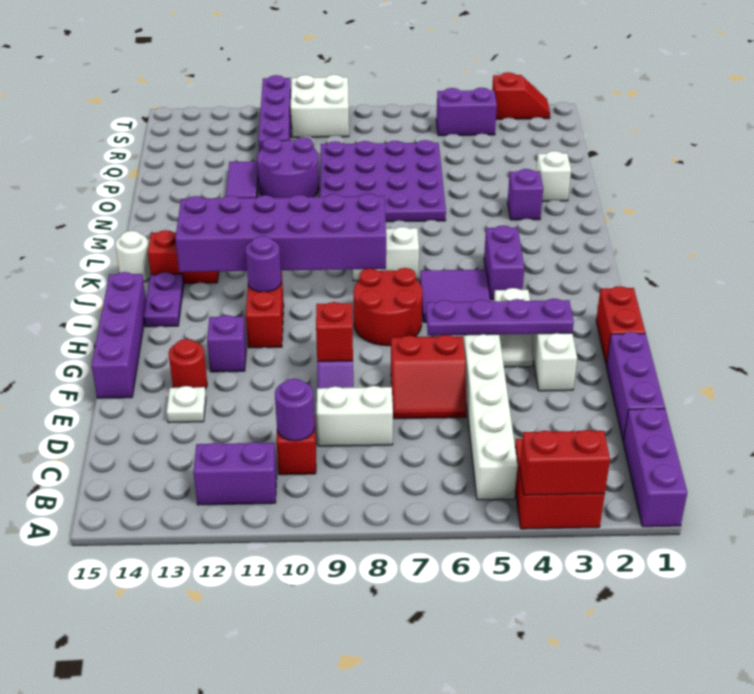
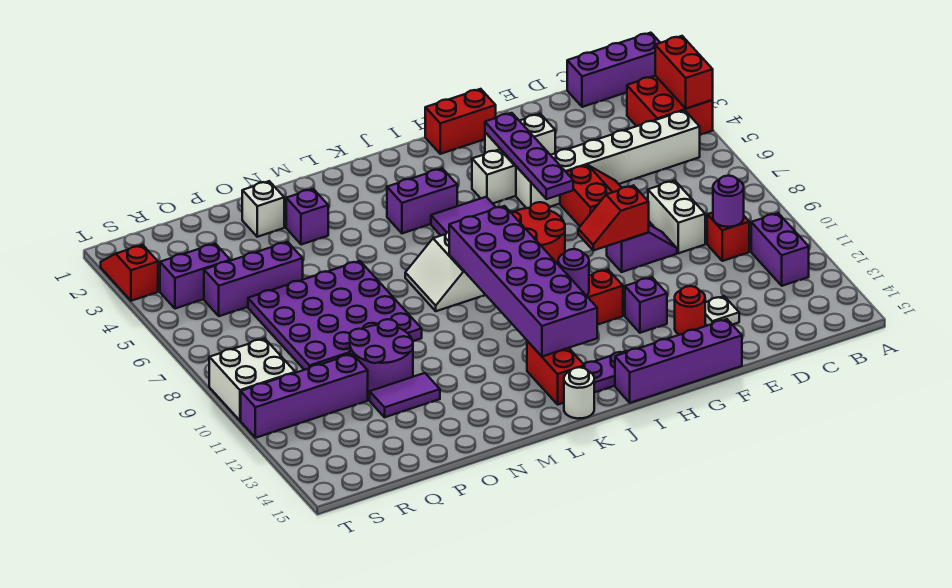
purple 1x3 brick [606,332,665,441] -> purple 1x3 brick moved to [204,242,303,316]
purple 1x2 brick [436,88,497,136] -> purple 1x2 brick turned to [160,244,230,309]

